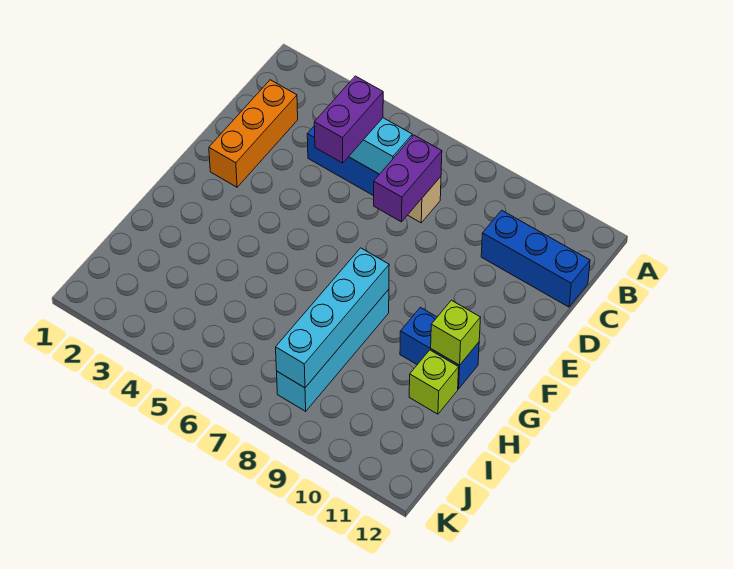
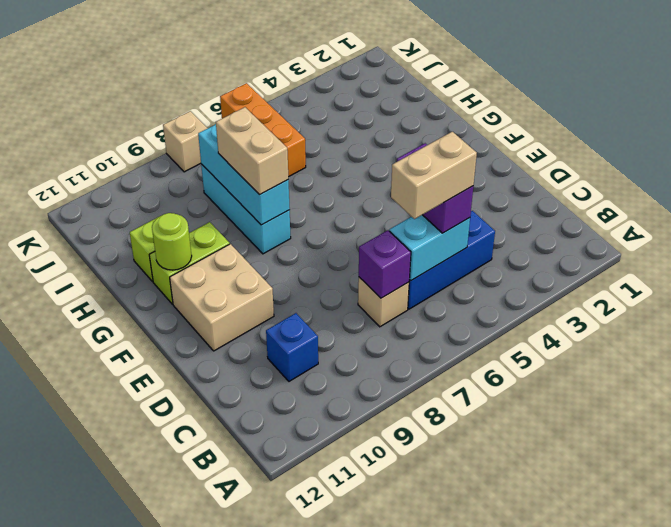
orange 1x3 brick [209,80,298,187] -> orange 1x3 brick moved to [220,83,306,177]
none -> tan 1x2 brick [391,132,477,219]
purple 1x2 brick [374,135,442,222] -> purple 1x1 brick [359,230,411,298]
blue 1x3 brick [481,210,590,307] -> blue 1x1 brick [266,313,318,381]
none -> tan 2x2 brick [170,244,274,351]
cyan 1x4 brick [277,289,389,411] -> cyan 1x3 brick [201,164,291,254]
cyan 1x4 brick [276,248,389,388] -> cyan 1x3 brick [198,124,290,225]
none -> tan 1x2 brick [216,107,288,195]
blue 1x2 brick [400,307,479,389] -> lime 1x2 brick [149,222,230,304]
lime 1x1 brick [431,300,481,365] -> lime 1x1 round brick [152,213,192,270]
none -> tan 1x1 brick [163,111,208,172]

